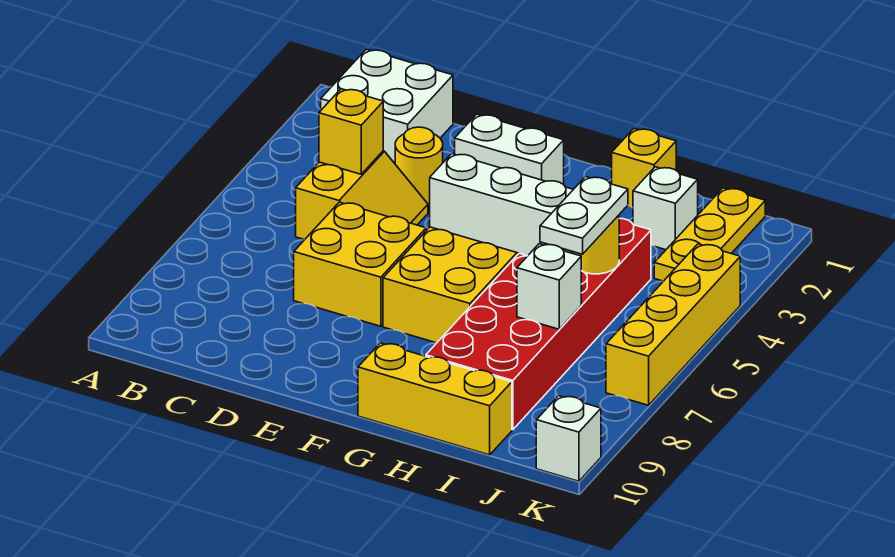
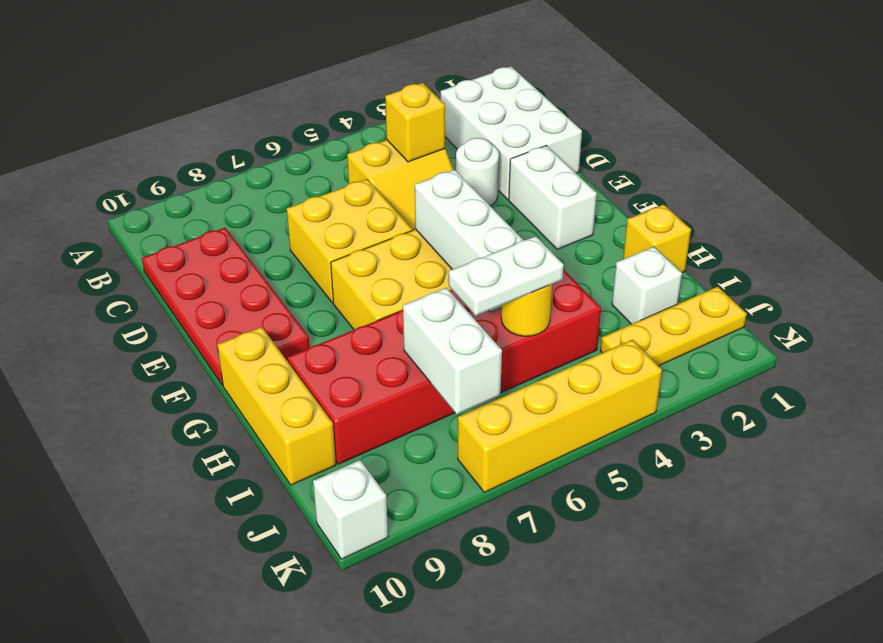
white 2x2 brick [321,49,453,163] -> white 2x3 brick [441,66,582,199]
none -> red 2x4 plate [142,228,310,385]
yellow 1x1 round brick [395,127,443,206] -> white 1x1 round brick [456,138,499,206]
white 1x1 brick [517,244,581,329] -> white 1x2 brick [403,288,502,414]

